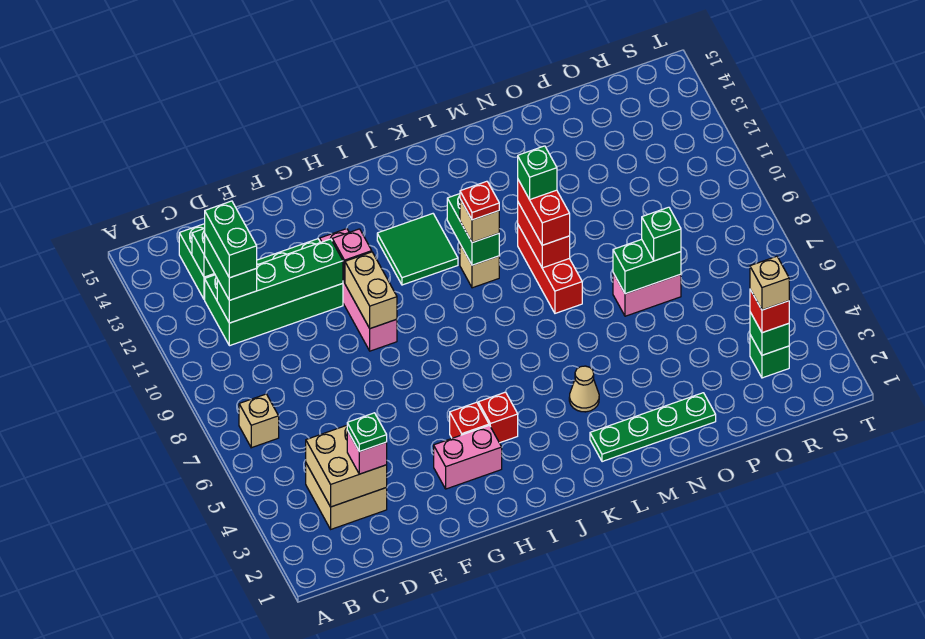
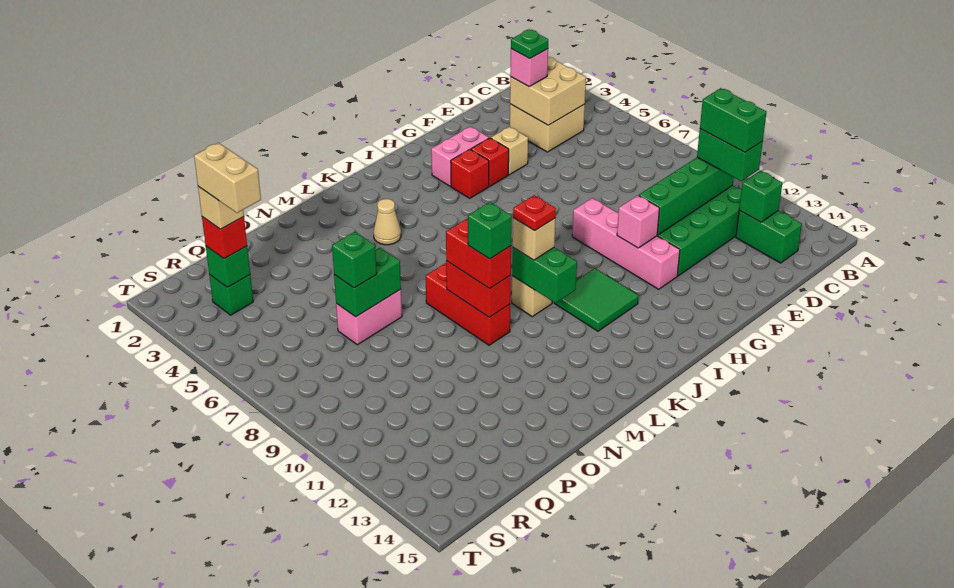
tan 1x1 brick [239,394,279,448] -> tan 1x1 brick moved to [491,127,528,175]
tan 1x2 brick [345,252,397,329] -> tan 1x2 brick moved to [194,143,261,213]
red 1x1 brick [478,392,518,443] -> red 1x1 brick moved to [471,138,509,186]
green 1x4 plate [590,393,716,462] -> none

